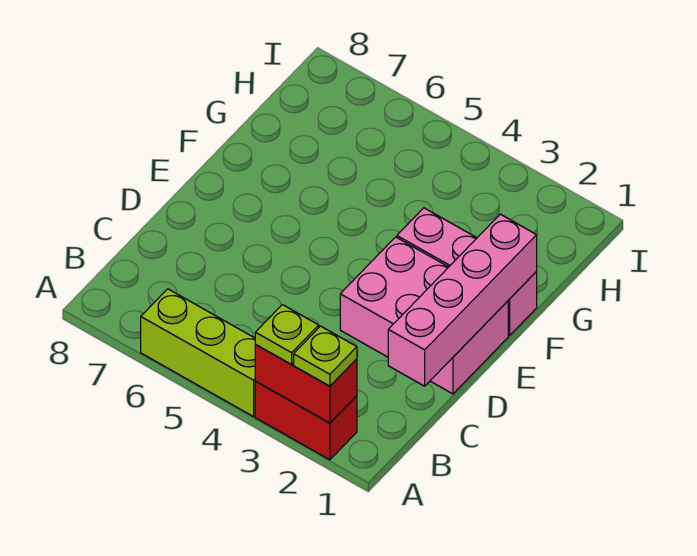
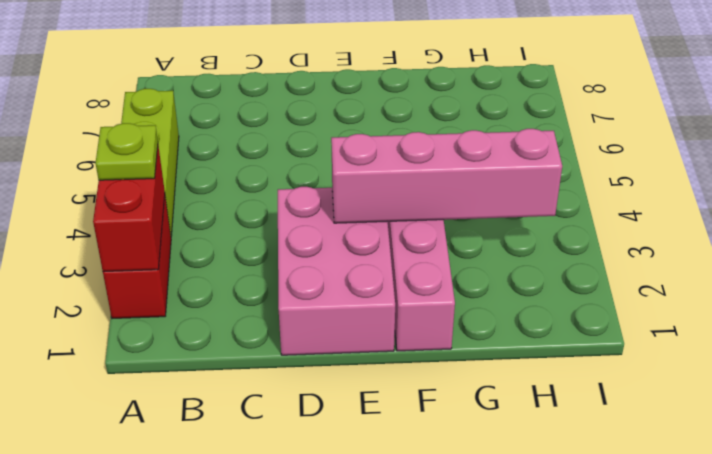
lime 1x1 plate [294,326,357,386] -> none
pink 1x4 brick [388,214,537,386] -> pink 1x4 brick moved to [331,129,562,223]

